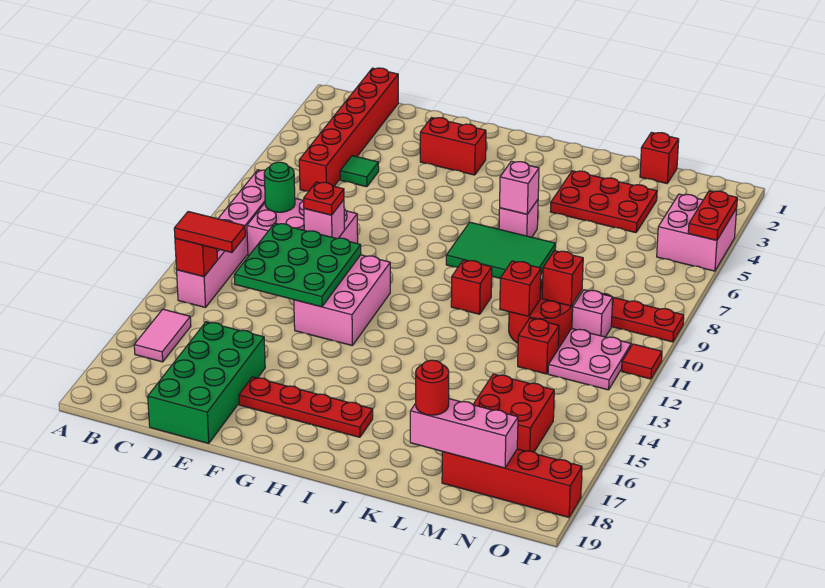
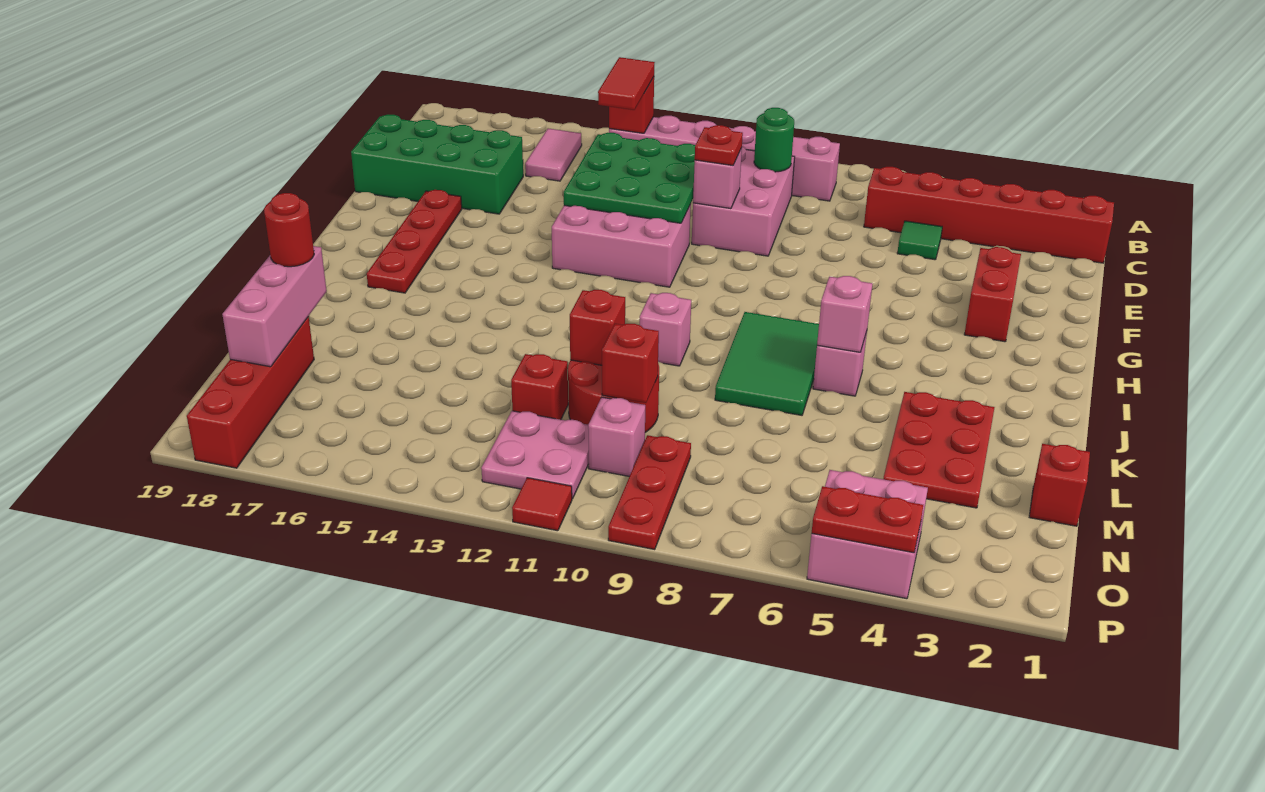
pink 1x2 tile [134,309,191,362] -> pink 1x2 tile turned to [525,128,582,181]
red 1x1 brick [451,260,492,314] -> pink 1x1 brick [640,293,691,366]
red 2x2 brick [473,374,554,452] -> none

